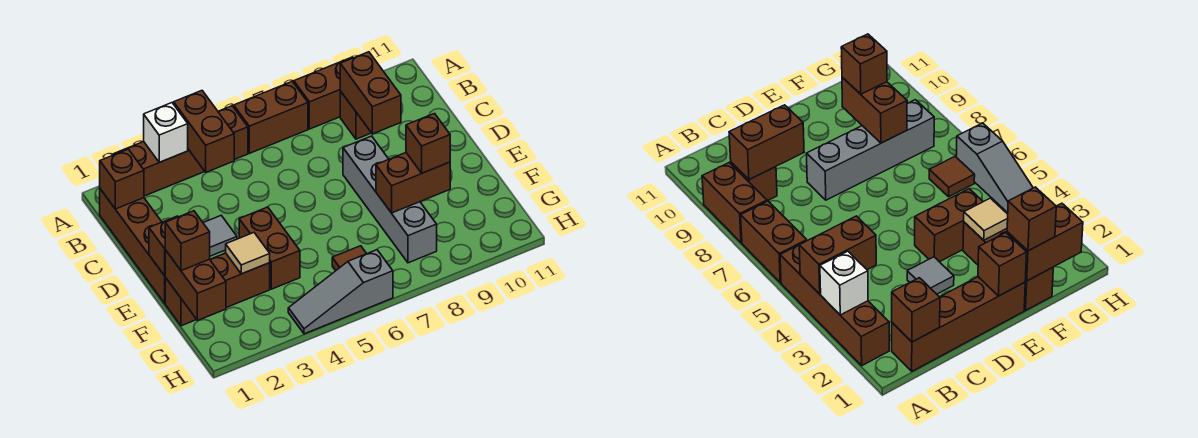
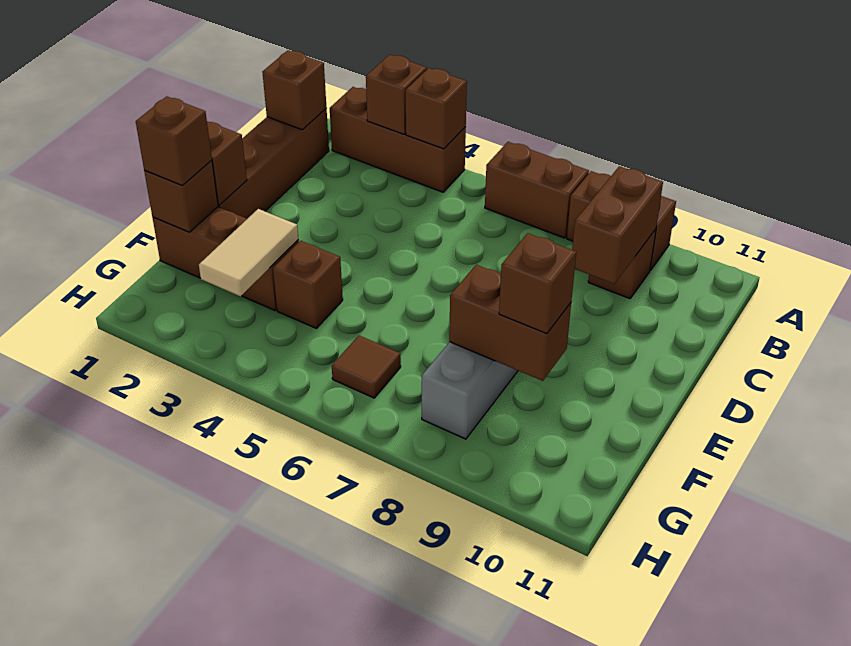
brown 1x4 brick [113,106,248,196] -> brown 1x3 brick [330,87,466,192]
white 1x1 brick [144,103,188,162] -> brown 1x1 brick [366,55,427,134]
brown 1x2 brick [174,91,234,172] -> brown 1x1 brick [406,68,467,149]
grey 1x1 tile [203,216,237,256] -> none
brown 1x2 brick [239,207,300,289] -> brown 1x1 brick [273,241,343,328]
brown 1x2 brick [165,250,226,321] -> brown 1x1 brick [144,160,218,232]
tan 1x1 tile [226,233,270,274] -> tan 1x2 tile [199,209,298,296]
grey 1x3 slope [288,250,393,334] -> none

